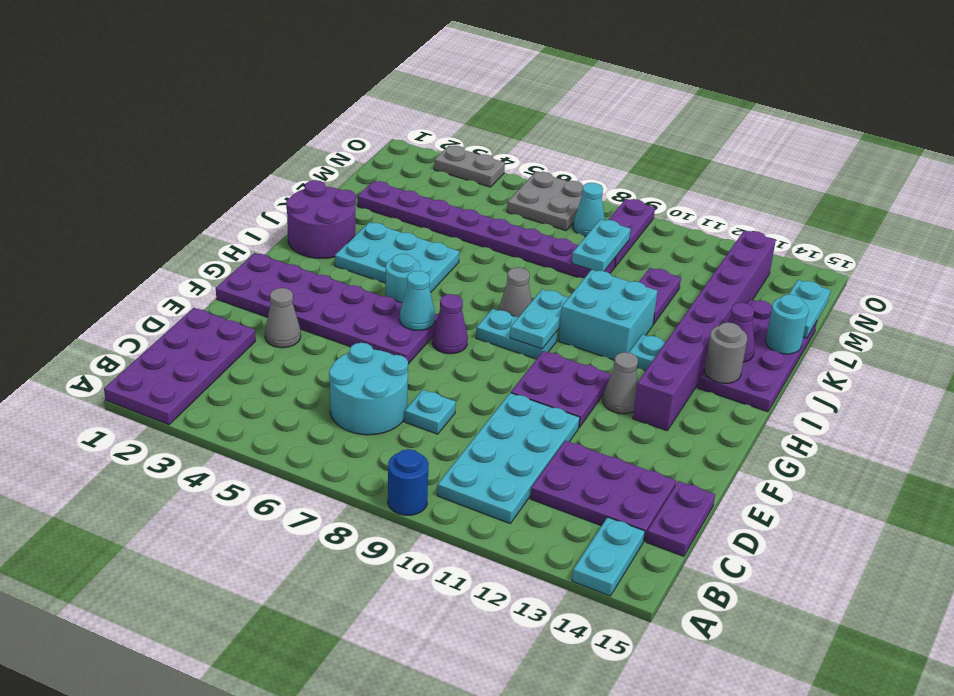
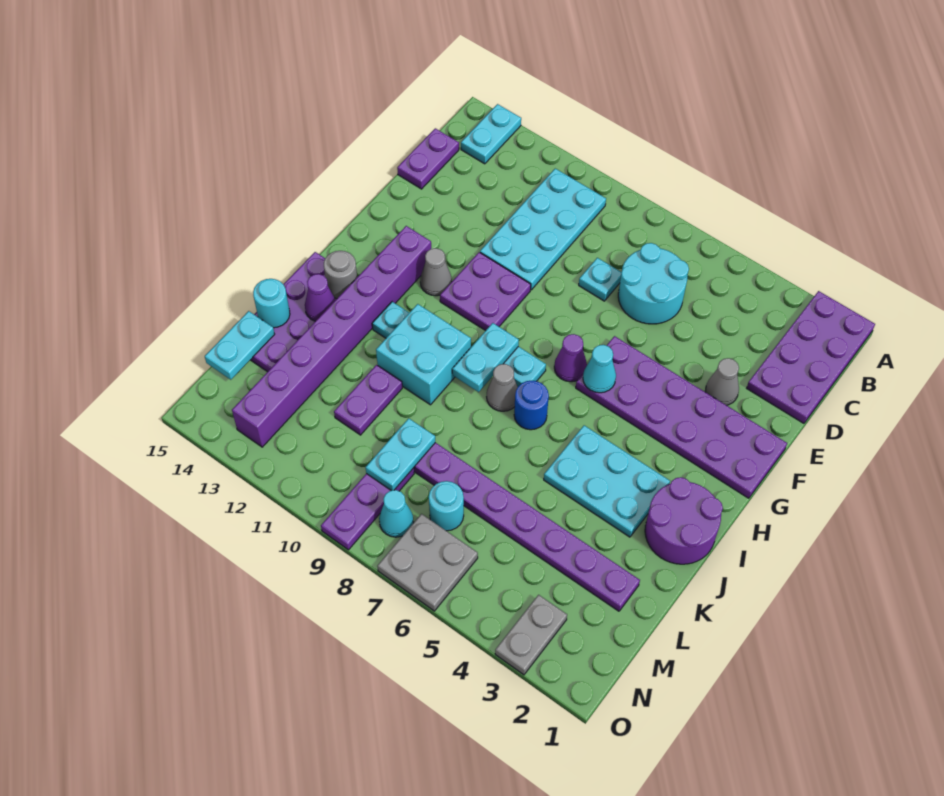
blue 1x1 round brick [388,449,429,515] -> blue 1x1 round brick moved to [514,381,549,430]
purple 2x3 plate [530,441,676,541] -> none
cyan 1x1 round brick [385,254,420,303] -> cyan 1x1 round brick moved to [429,481,464,531]
grey 1x2 plate [434,146,505,187] -> grey 1x2 plate turned to [495,595,567,675]

